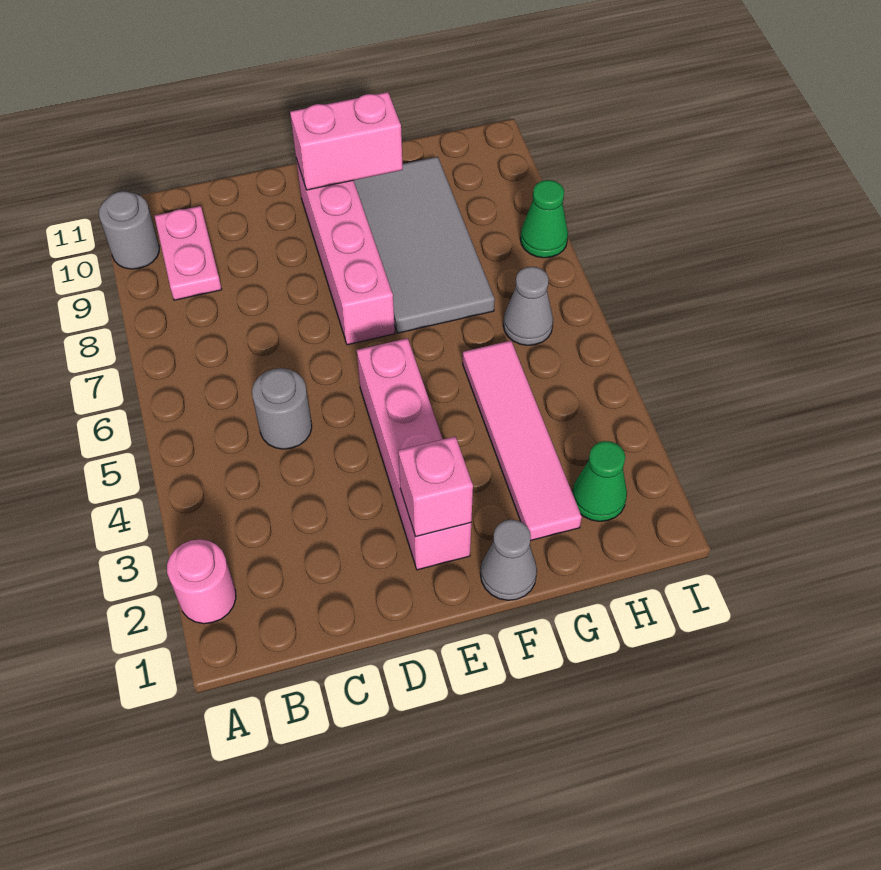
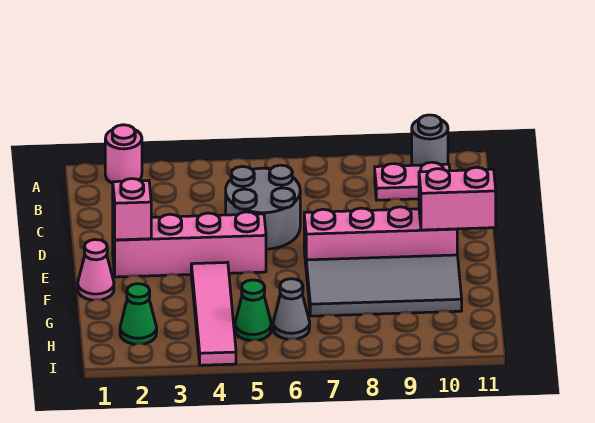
grey 1x1 round brick [252,368,312,449] -> grey 2x2 round brick [226,165,300,249]
pink 1x2 brick [290,92,403,190] -> pink 1x2 brick turned to [419,167,496,230]
grey 1x1 cone [480,520,537,600] -> pink 1x1 cone [78,240,114,300]
pink 1x4 tile [463,341,582,541] -> pink 1x4 tile turned to [191,262,236,365]
green 1x1 cone [520,180,568,258] -> green 1x1 cone moved to [235,280,271,340]

